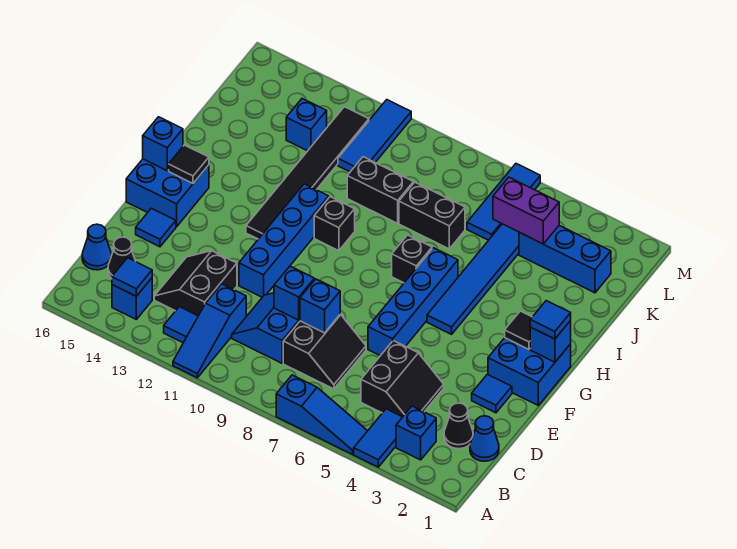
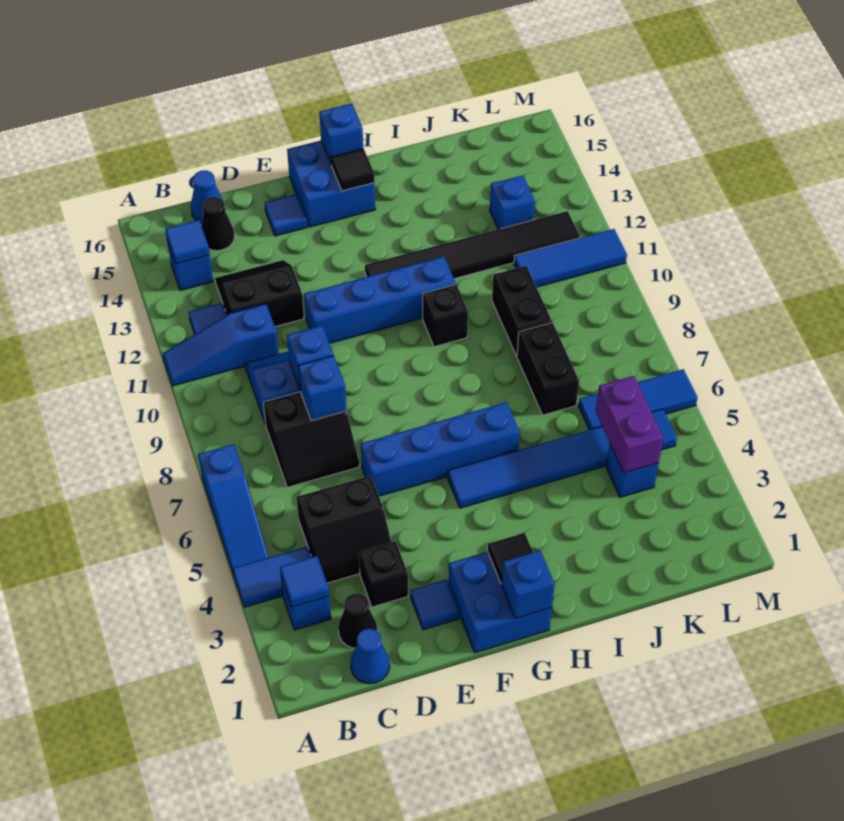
blue 1x1 tile [530,301,571,339] -> blue 1x1 tile moved to [280,556,329,607]
black 1x1 brick [392,235,432,283] -> black 1x1 brick moved to [359,541,408,607]
blue 1x3 brick [519,226,611,293] -> blue 1x1 brick [606,445,659,497]

